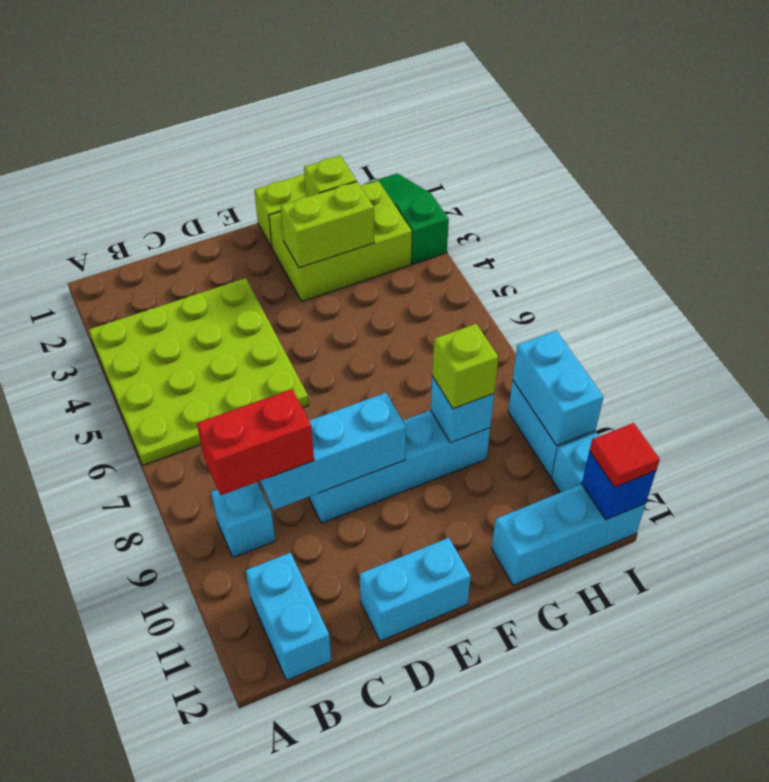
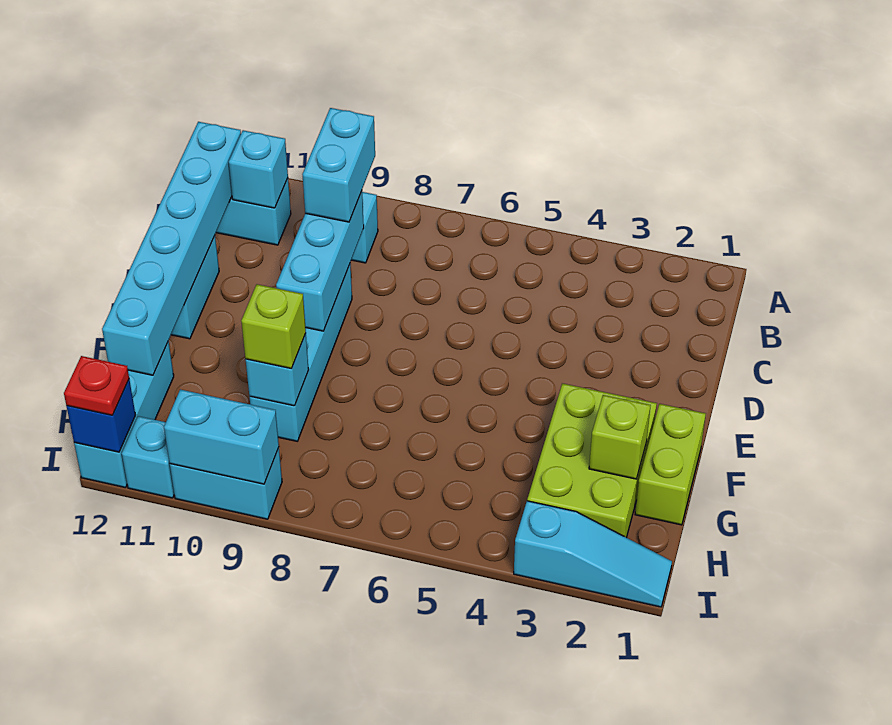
lime 4x4 plate [89,278,309,465] -> none
red 1x2 brick [197,389,314,495] -> cyan 1x2 brick [302,108,375,222]
none -> cyan 1x1 brick [229,130,288,208]
none -> cyan 1x6 brick [102,122,241,375]
lime 1x2 brick [281,182,374,268] -> none
green 1x3 slope [365,173,449,264] -> cyan 1x3 slope [514,501,672,607]
red 1x1 tile [590,423,660,487] -> red 1x1 plate [64,356,129,415]

